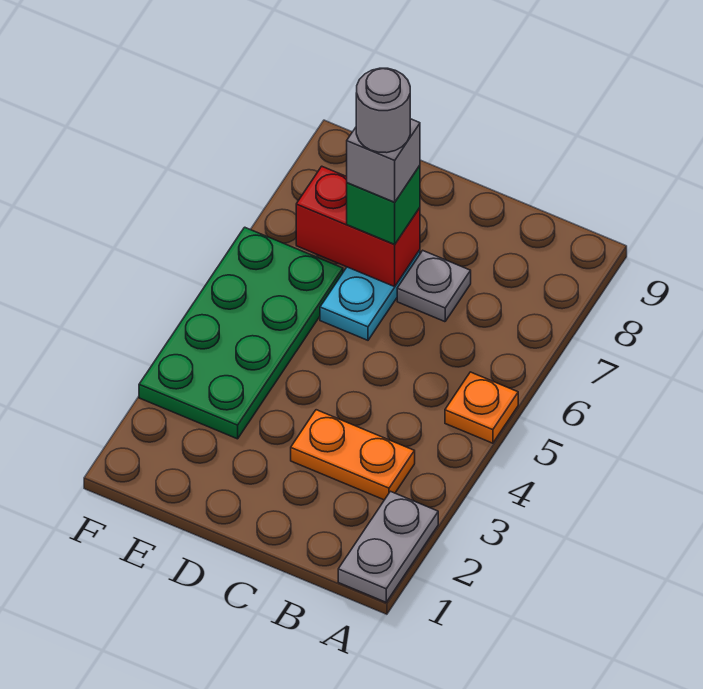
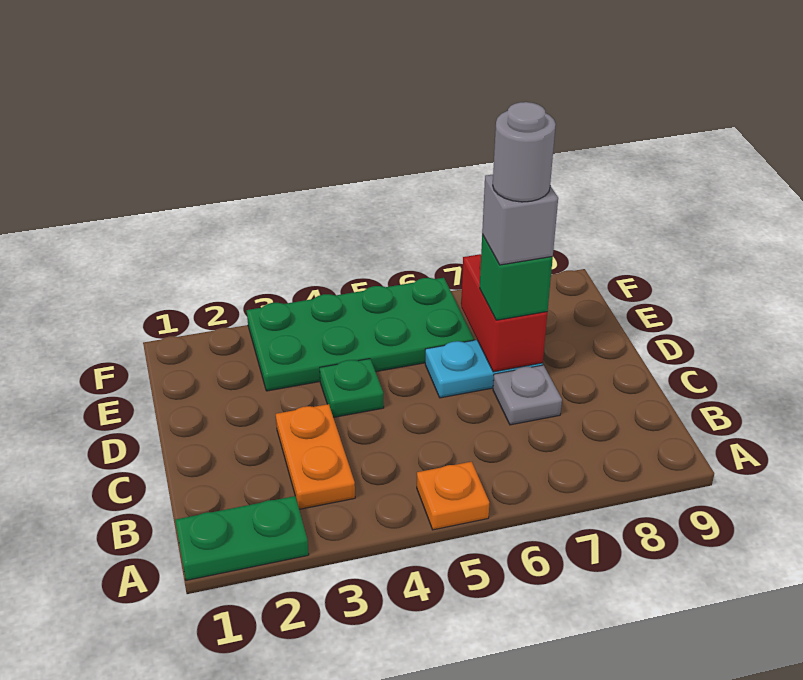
grey 1x2 plate [338,491,438,602] -> green 1x2 plate [175,496,309,580]
none -> green 1x1 plate [320,359,384,417]

